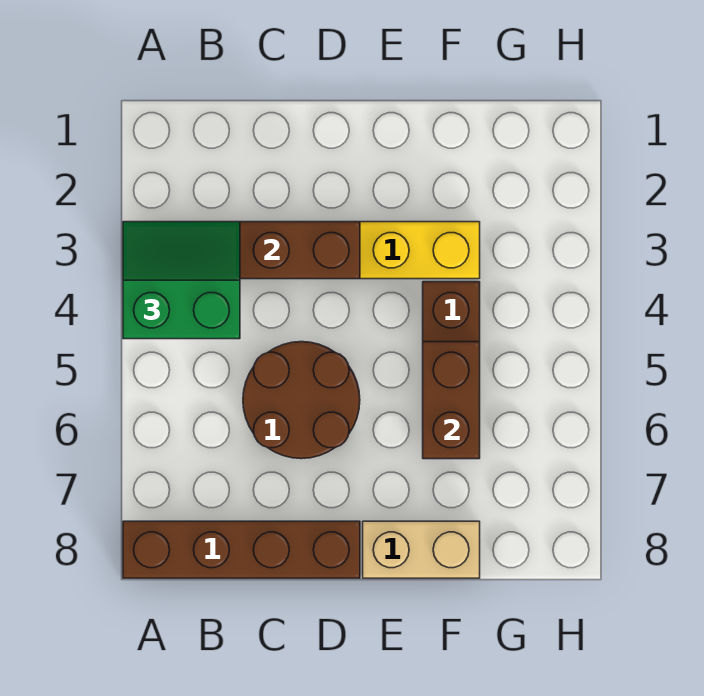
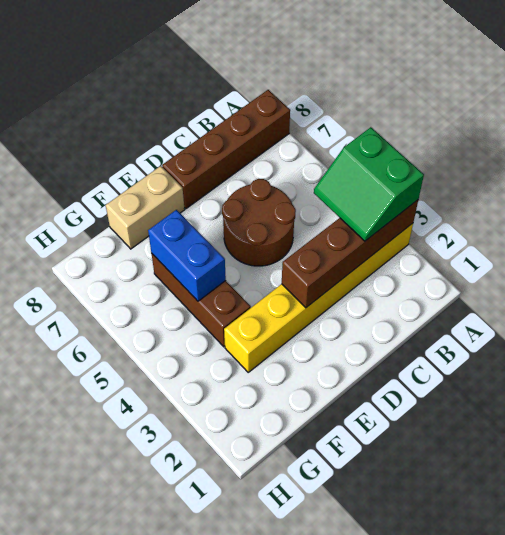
green 2x2 slope [123,222,240,339] -> green 2x2 slope turned to [314,127,424,241]
brown 1x2 brick [423,342,480,459] -> blue 1x2 brick [148,210,226,301]

